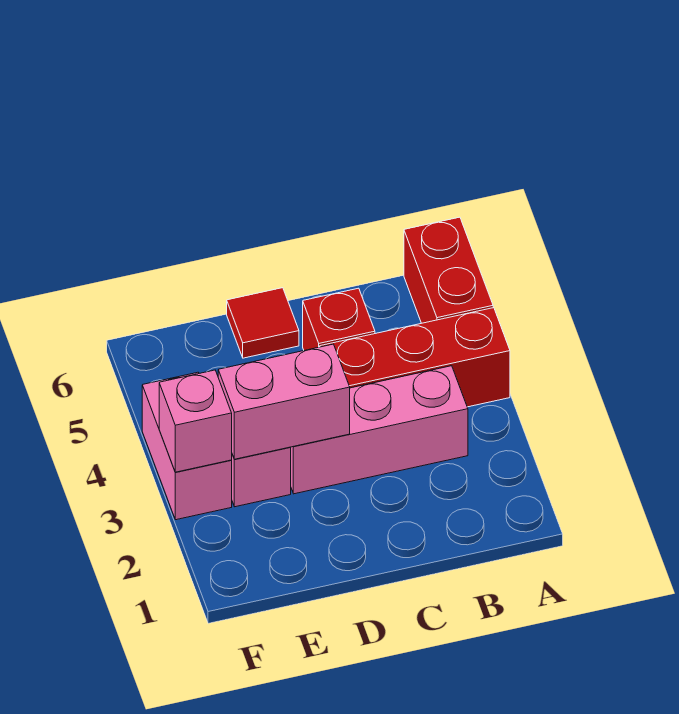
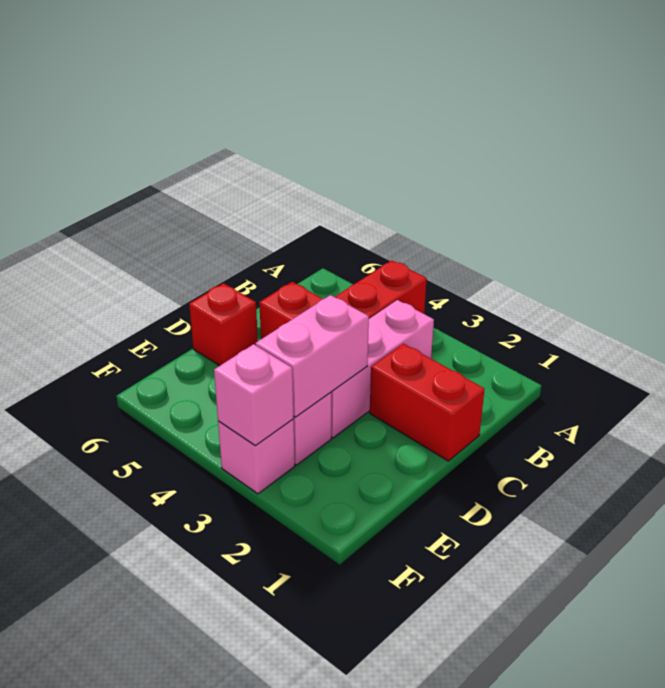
red 1x2 brick [404,217,493,323] -> red 1x2 brick moved to [370,344,485,461]
red 1x1 tile [227,288,299,358] -> red 1x1 brick [189,283,258,366]
pink 1x2 brick [142,372,232,520] -> pink 1x1 brick [218,419,295,494]

